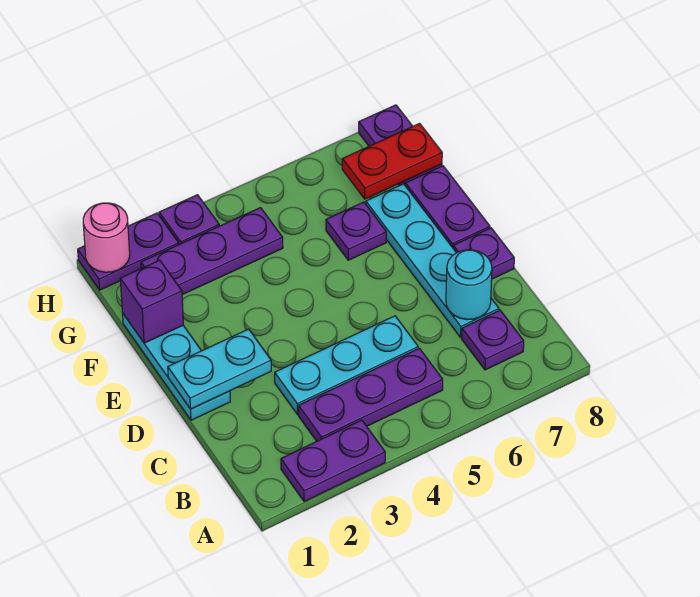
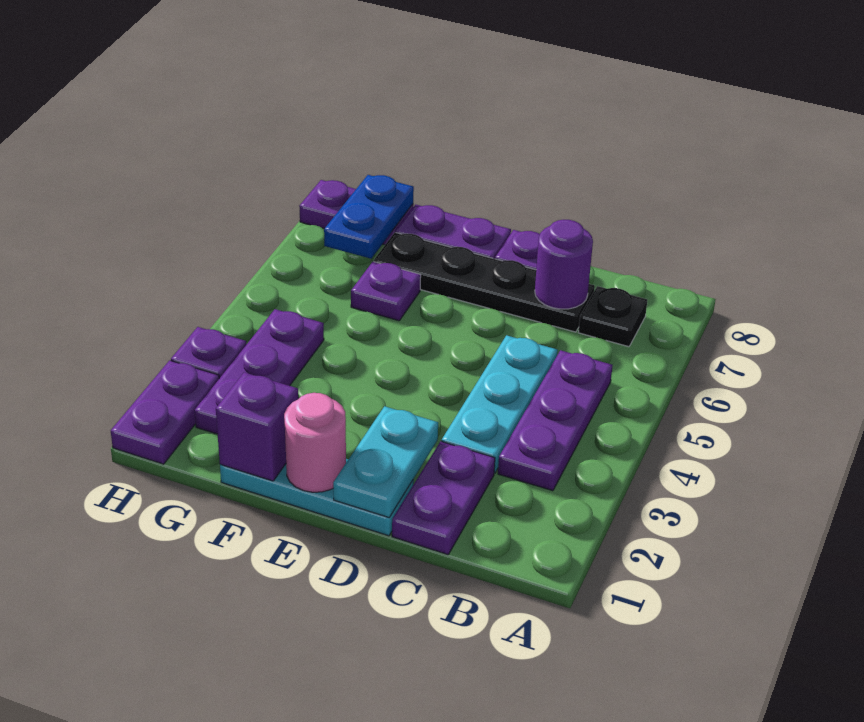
purple 1x2 plate [281,420,385,502] -> purple 1x2 plate moved to [392,441,495,555]
purple 1x1 plate [462,310,524,370] -> black 1x1 plate [578,286,647,347]
cyan 1x4 plate [366,184,499,337] -> black 1x4 plate [374,232,595,332]
cyan 1x1 round brick [446,250,492,320] -> purple 1x1 round brick [535,220,593,309]
red 1x2 plate [342,124,442,199] -> blue 1x2 plate [324,175,414,259]
pink 1x1 round brick [83,203,130,272] -> pink 1x1 round brick moved to [284,393,346,492]

